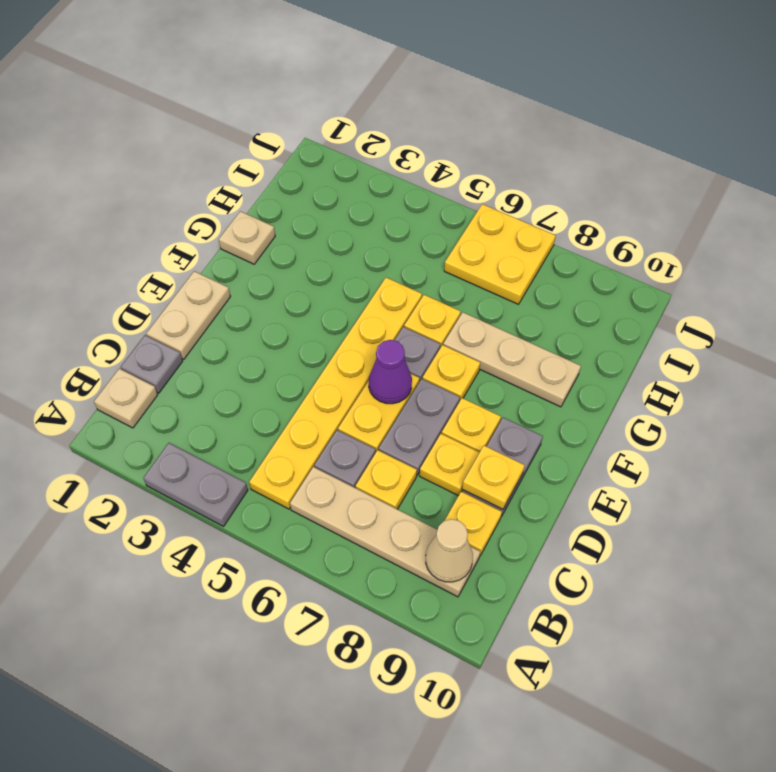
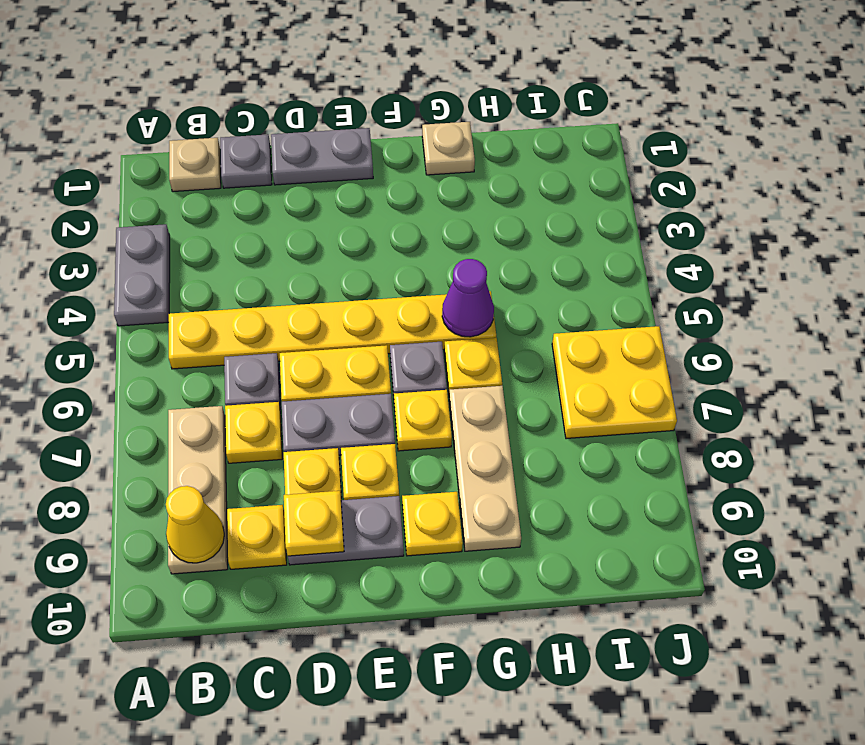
tan 1x4 plate [290,467,480,597] -> tan 1x3 plate [168,406,228,574]
tan 1x1 cone [426,519,473,582] -> yellow 1x1 cone [166,486,224,563]
tan 1x2 plate [146,271,230,359] -> grey 1x2 plate [271,128,373,185]
purple 1x1 cone [369,340,412,404] -> purple 1x1 cone moved to [442,259,494,337]
none -> yellow 1x1 plate [402,492,463,556]

